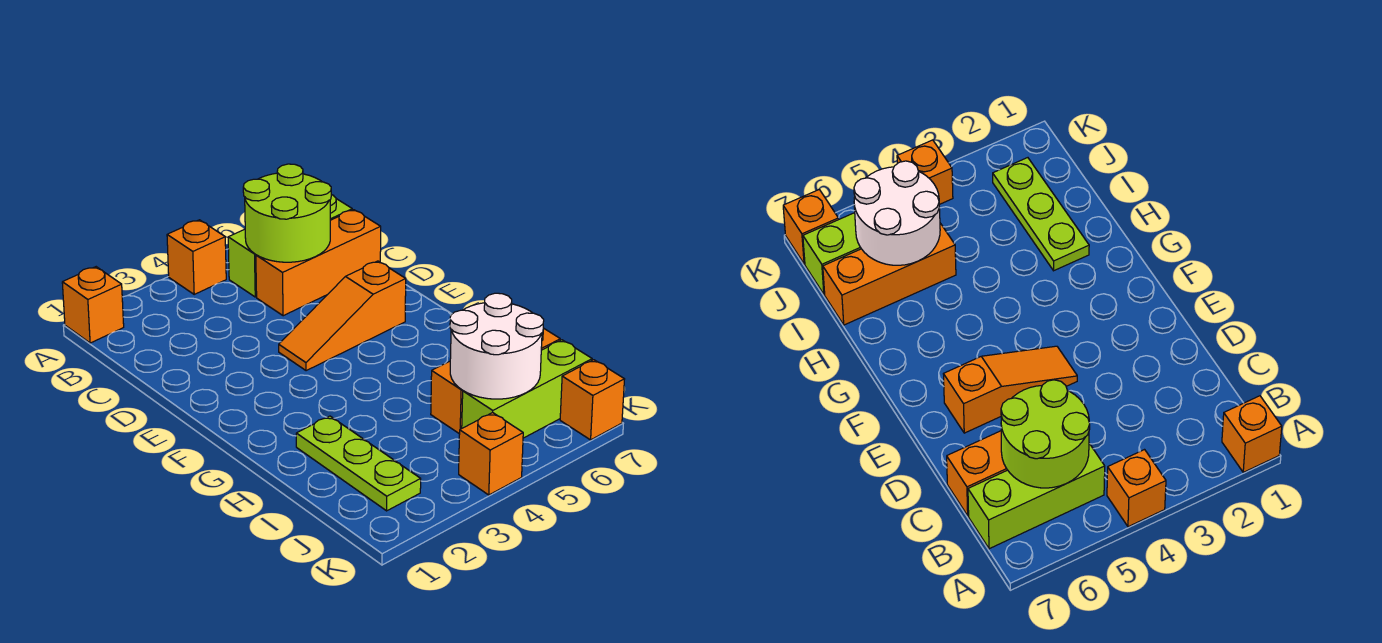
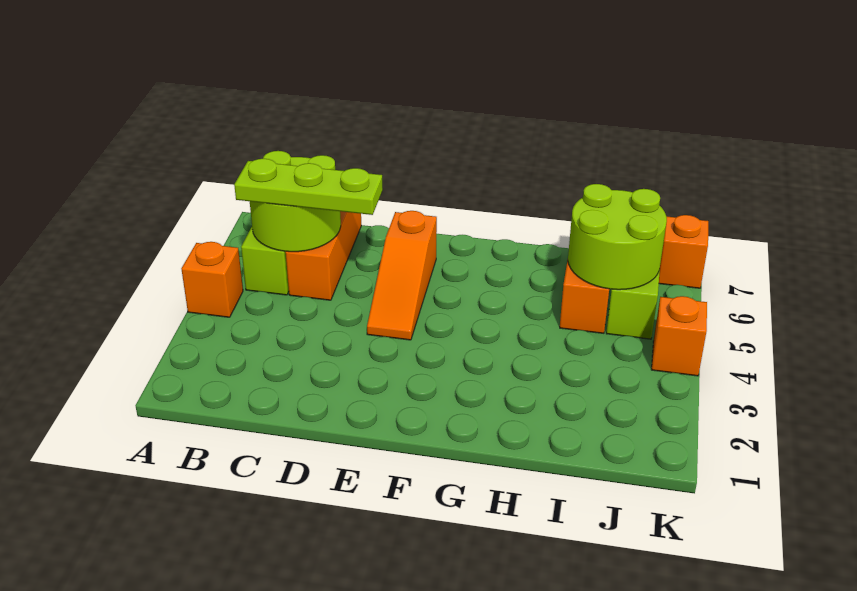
orange 1x1 brick [62,267,124,343] -> none
lime 1x3 plate [296,416,421,511] -> lime 1x3 plate moved to [234,159,383,215]
white 2x2 round brick [450,293,544,399] -> lime 2x2 round brick [568,184,667,290]

